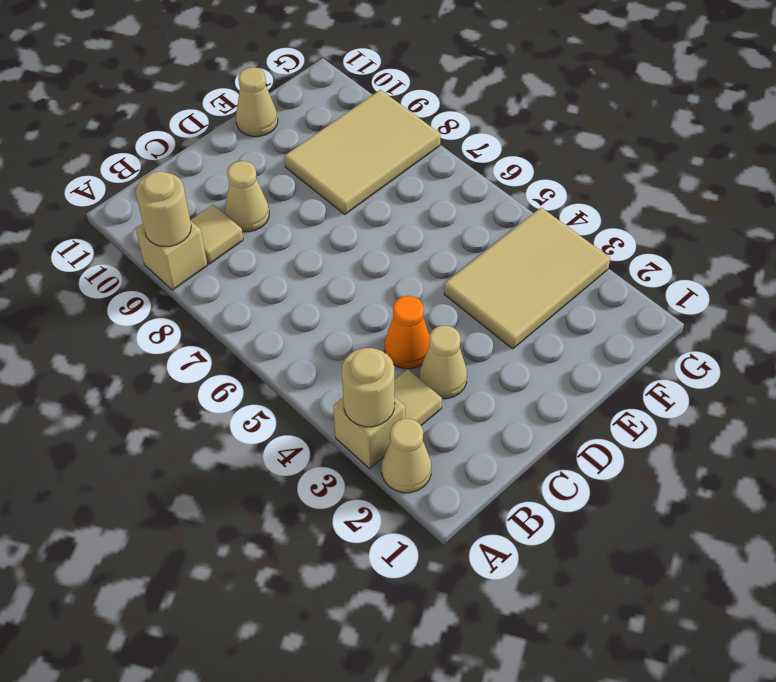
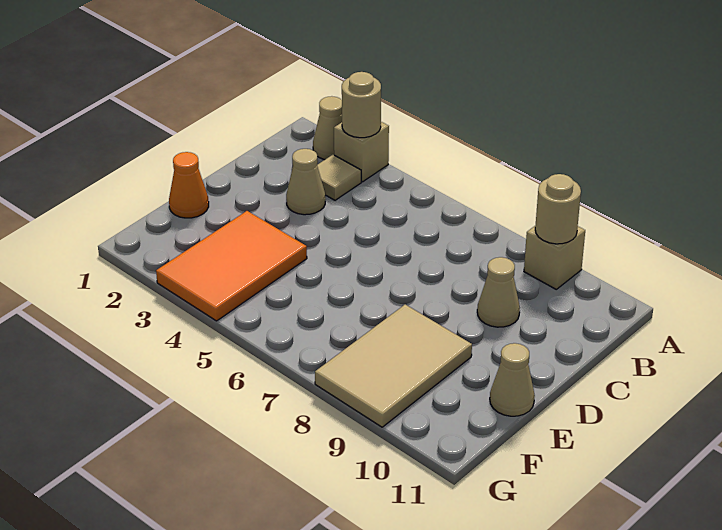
tan 1x1 tile [191,205,243,264] -> none
orange 1x1 cone [385,296,430,369] -> orange 1x1 cone moved to [169,152,209,218]
tan 2x3 tile [444,207,610,349] -> orange 2x3 tile [156,211,307,321]

